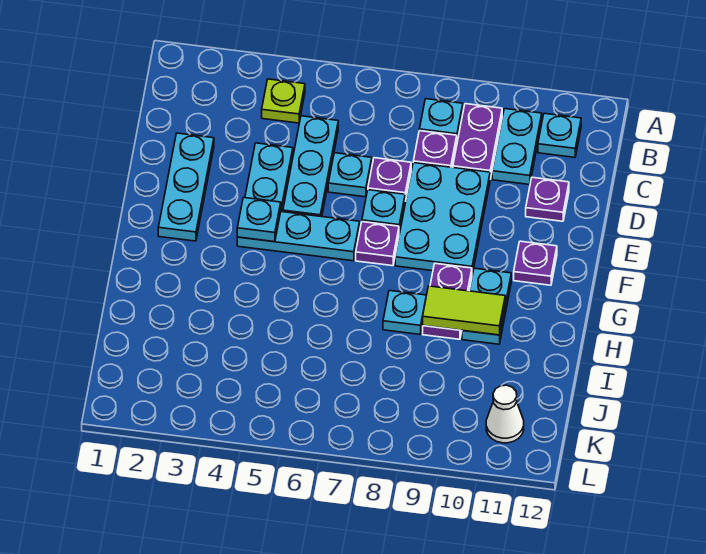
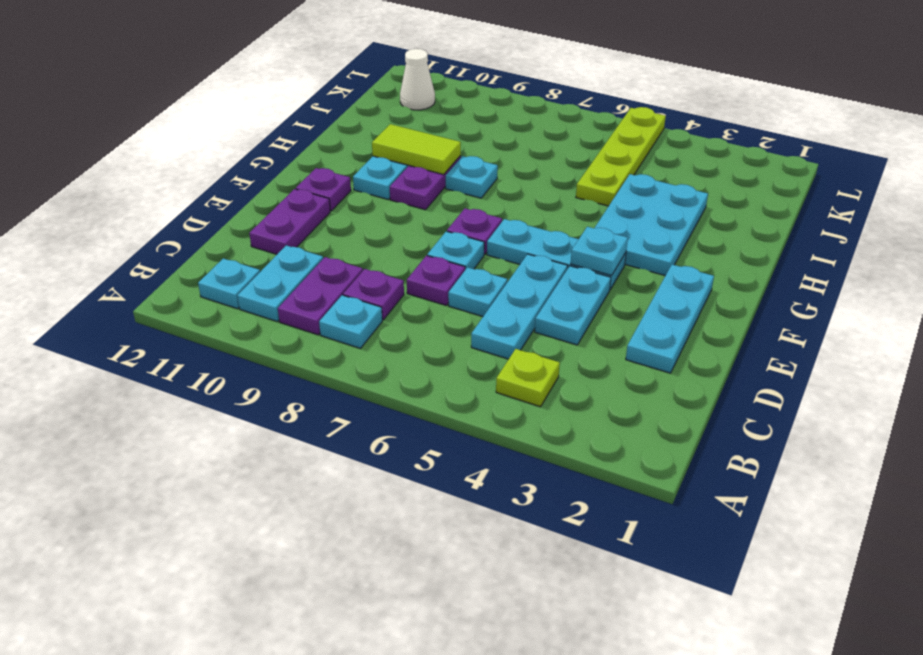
cyan 2x3 plate [395,163,490,274] -> cyan 2x3 plate moved to [595,174,708,276]
purple 1x1 plate [526,177,569,221] -> purple 1x2 plate [249,189,330,254]
none -> lime 1x4 plate [576,107,666,206]

